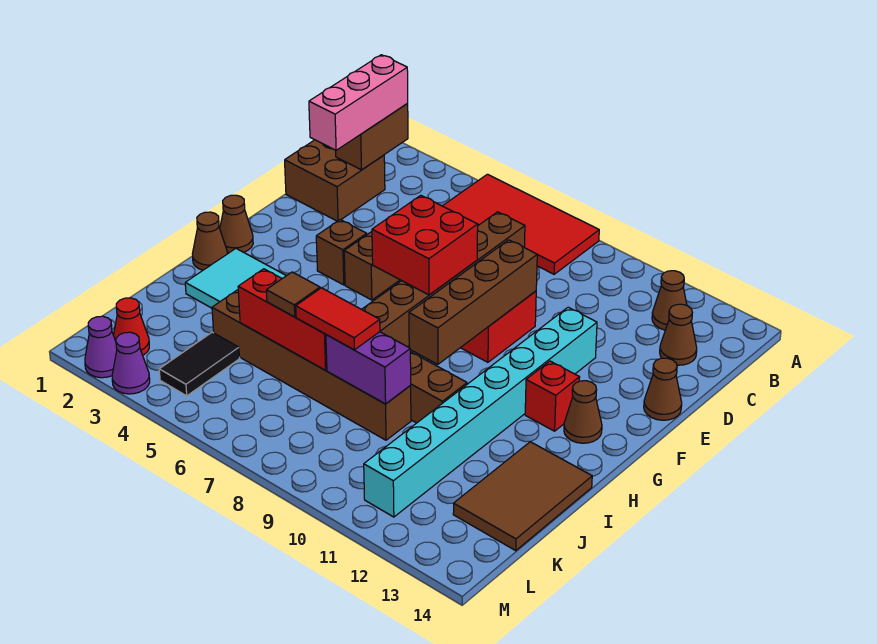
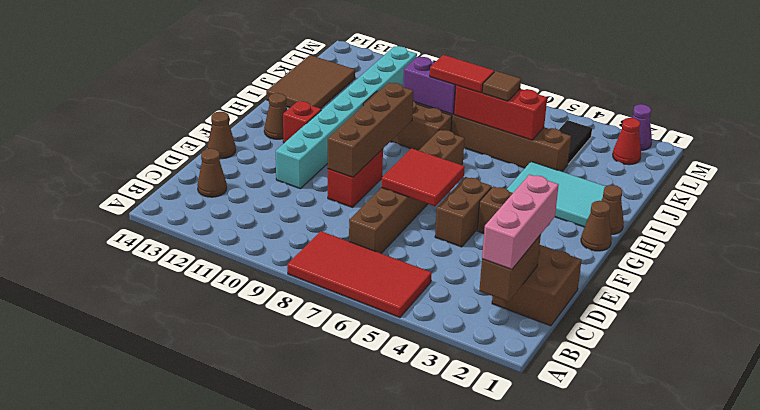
brown 1x1 cone [652,271,687,330] -> none
red 2x2 brick [372,195,478,295] -> red 2x2 tile [381,148,465,206]
purple 1x1 cone [112,332,150,394] -> none

